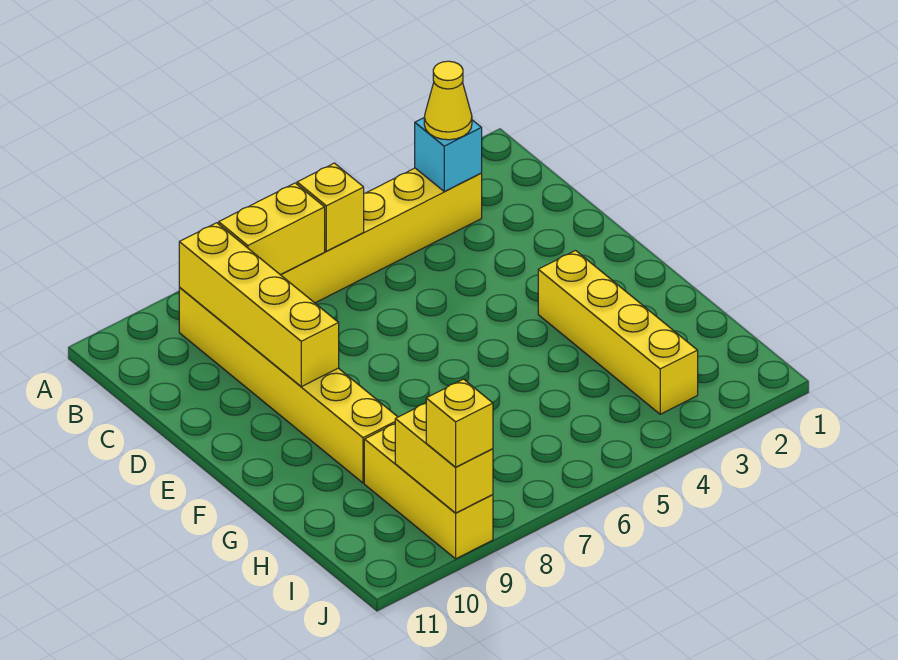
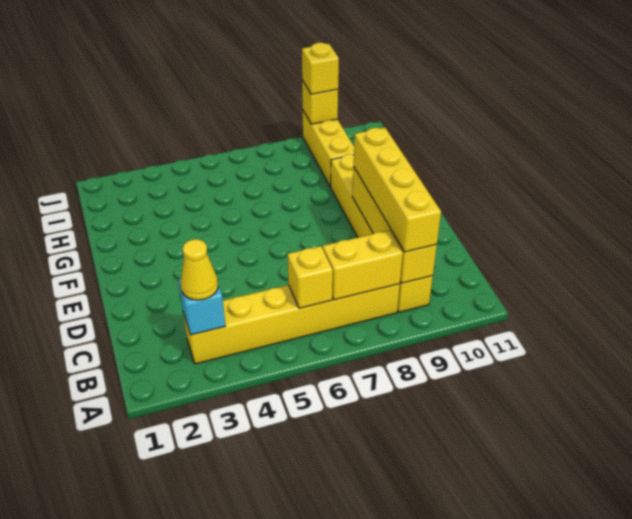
yellow 1x4 brick [538,251,698,414] -> yellow 1x4 brick moved to [354,128,441,252]
yellow 1x2 brick [395,403,493,513] -> yellow 1x1 brick [302,80,338,124]

